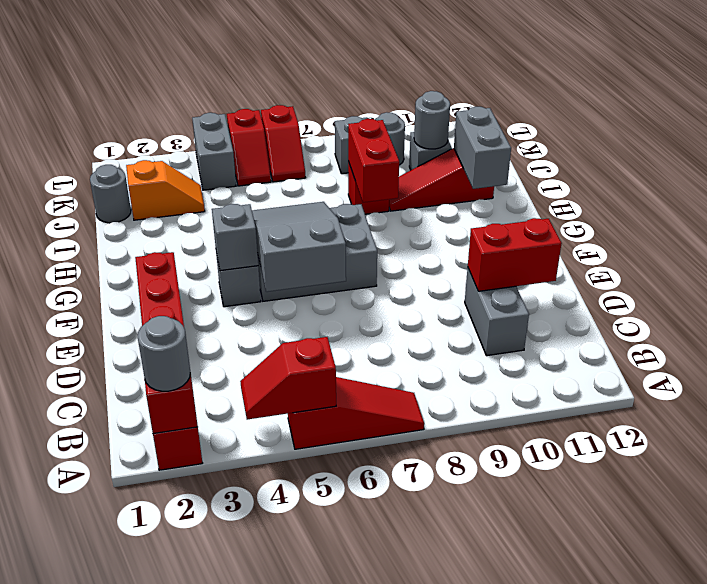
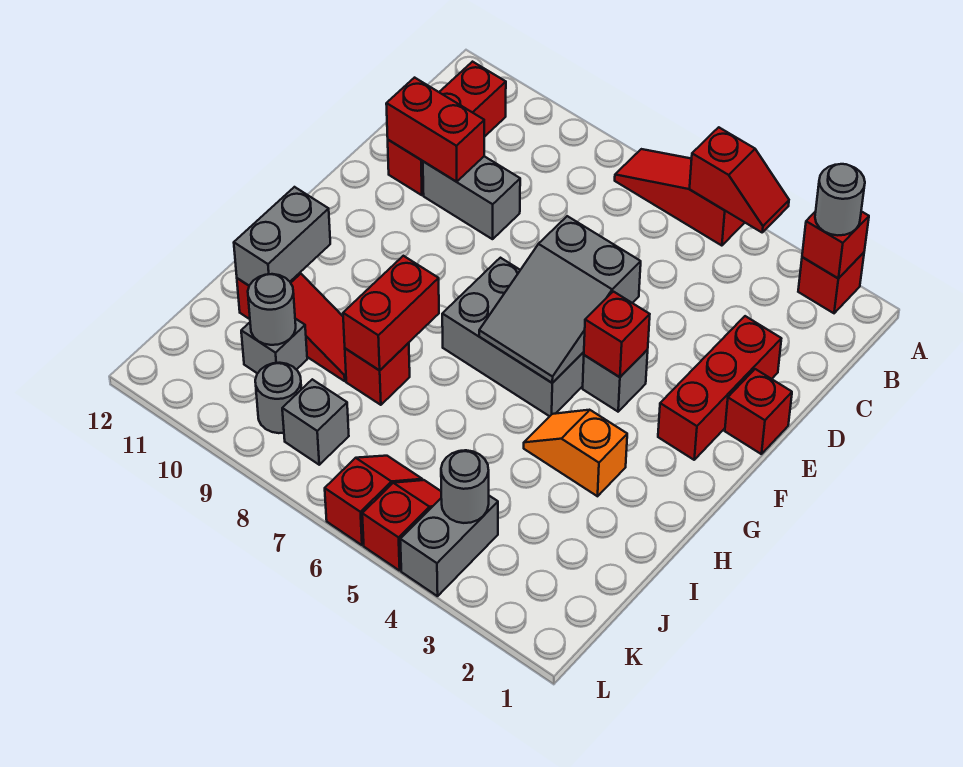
none -> red 1x3 brick [388,62,506,195]
grey 1x2 brick [465,268,529,356] -> grey 1x2 brick turned to [423,156,520,239]
none -> red 1x1 brick [725,369,792,454]
grey 1x1 brick [212,204,258,271] -> red 1x1 brick [584,292,650,377]
grey 1x1 round brick [90,165,131,223] -> grey 1x1 round brick moved to [441,450,489,523]
orange 1x2 slope [126,160,205,220] -> orange 1x2 slope moved to [524,410,627,496]

